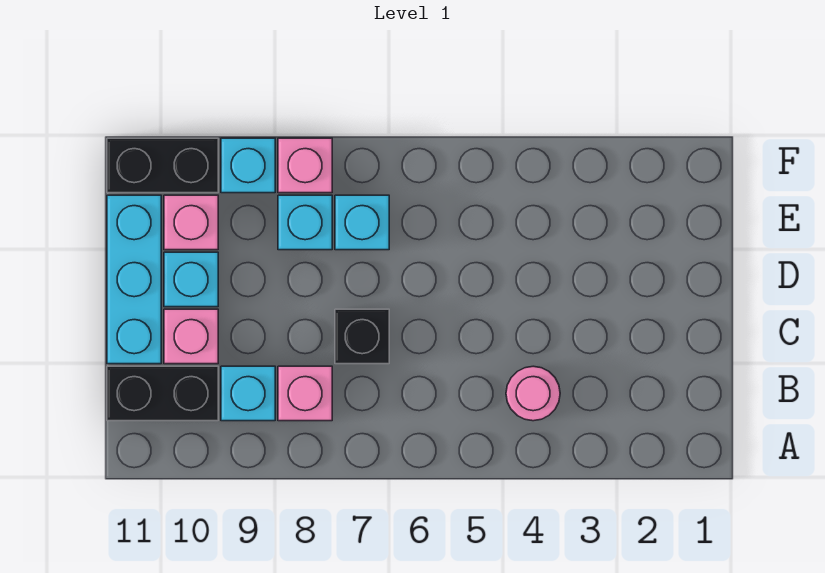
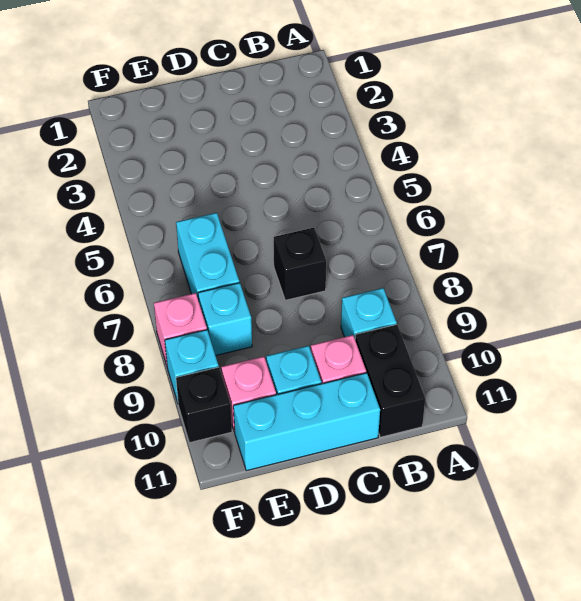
pink 1x1 round brick [506,366,560,421] -> none
pink 1x1 brick [278,366,332,421] -> none
cyan 1x1 brick [335,195,389,250] -> cyan 1x2 brick [176,213,239,301]
black 1x2 brick [107,138,218,193] -> black 1x1 brick [176,367,232,443]

